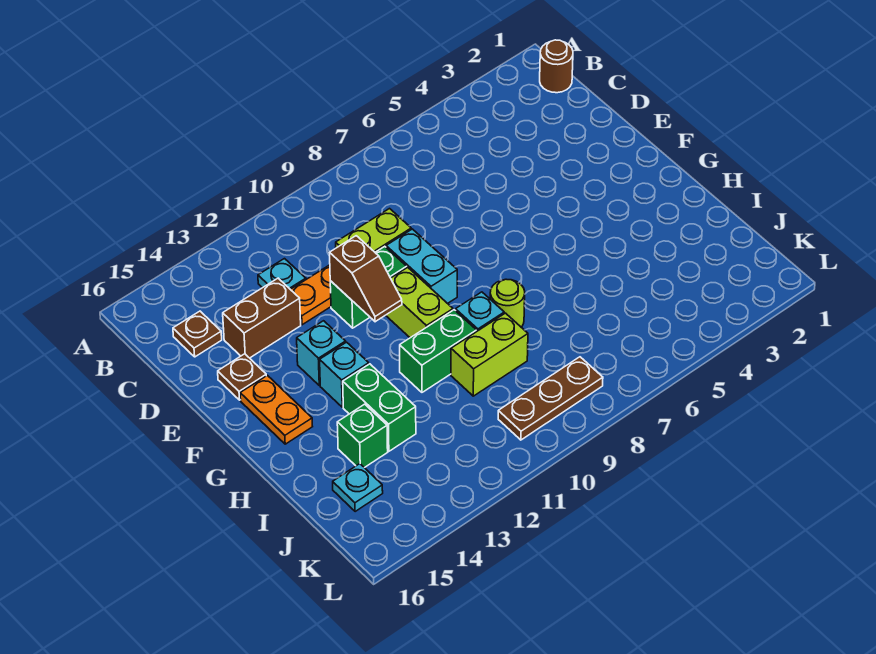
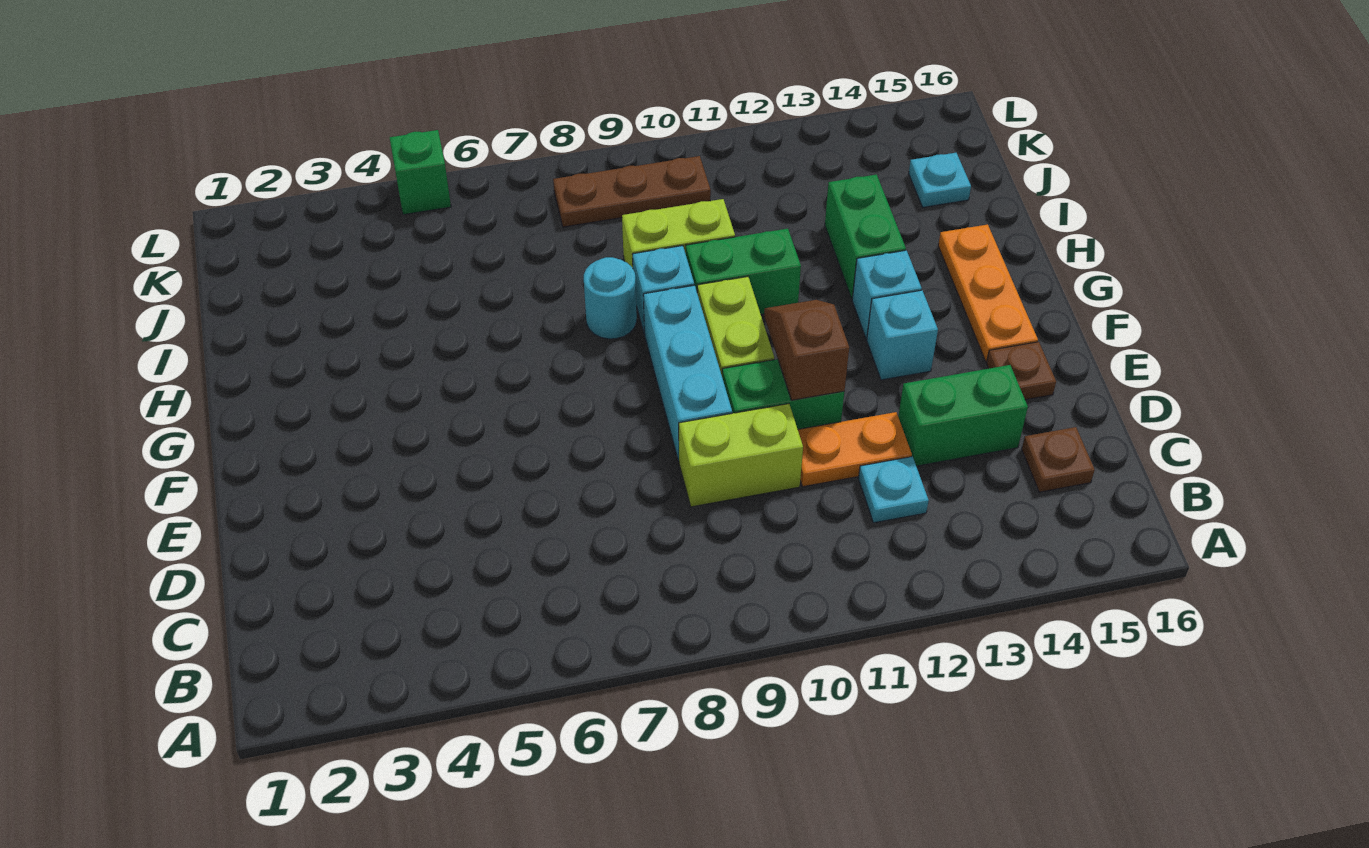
brown 1x1 round brick [540,40,573,93] -> none
brown 1x2 brick [223,278,301,358] -> green 1x2 brick [898,365,1028,466]
cyan 1x2 brick [386,229,457,304] -> cyan 1x3 brick [643,285,732,461]
orange 1x2 plate [240,375,313,444] -> orange 1x3 plate [938,224,1038,362]
lime 1x1 round brick [490,279,525,327] -> cyan 1x1 round brick [584,257,637,339]
green 1x1 brick [337,404,388,468] -> green 1x1 brick moved to [390,130,451,215]

